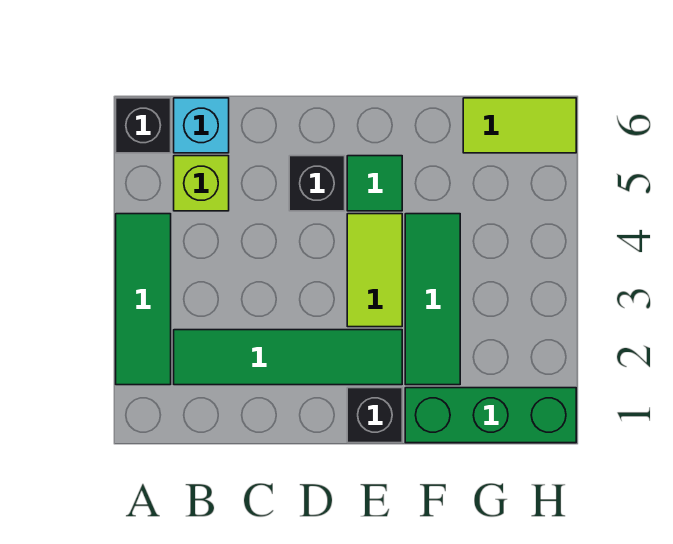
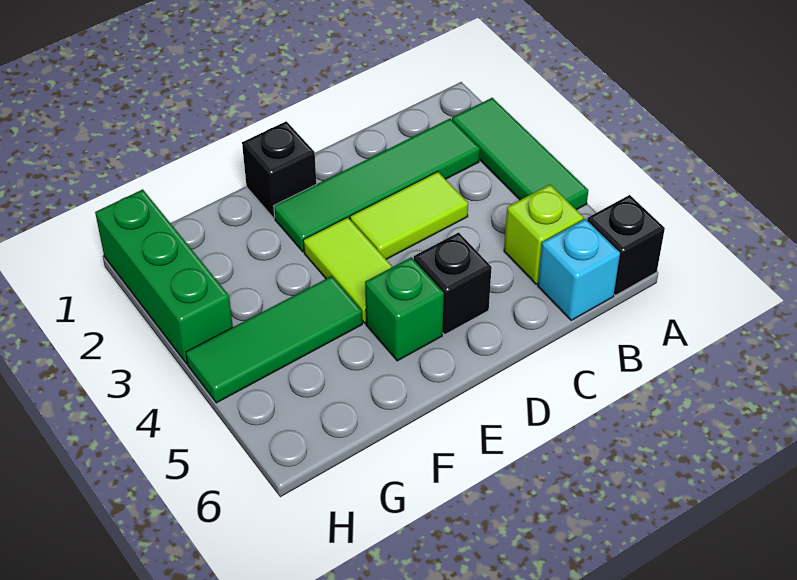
green 1x1 tile [347,156,402,211] -> green 1x1 brick [365,257,444,361]
green 1x3 brick [405,388,576,443] -> green 1x3 brick turned to [95,189,233,364]
green 1x3 tile [405,214,460,385] -> green 1x3 tile turned to [186,276,362,403]
lime 1x2 tile [463,98,576,153] -> lime 1x2 tile moved to [350,172,468,259]

